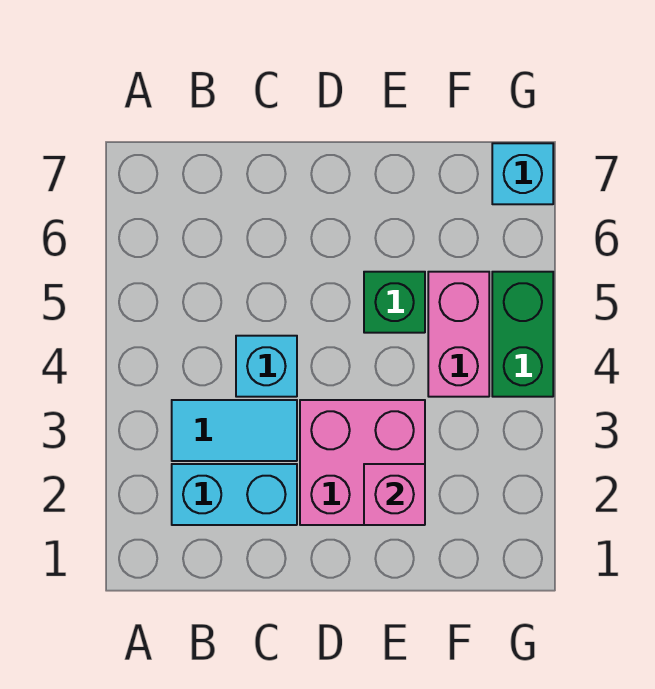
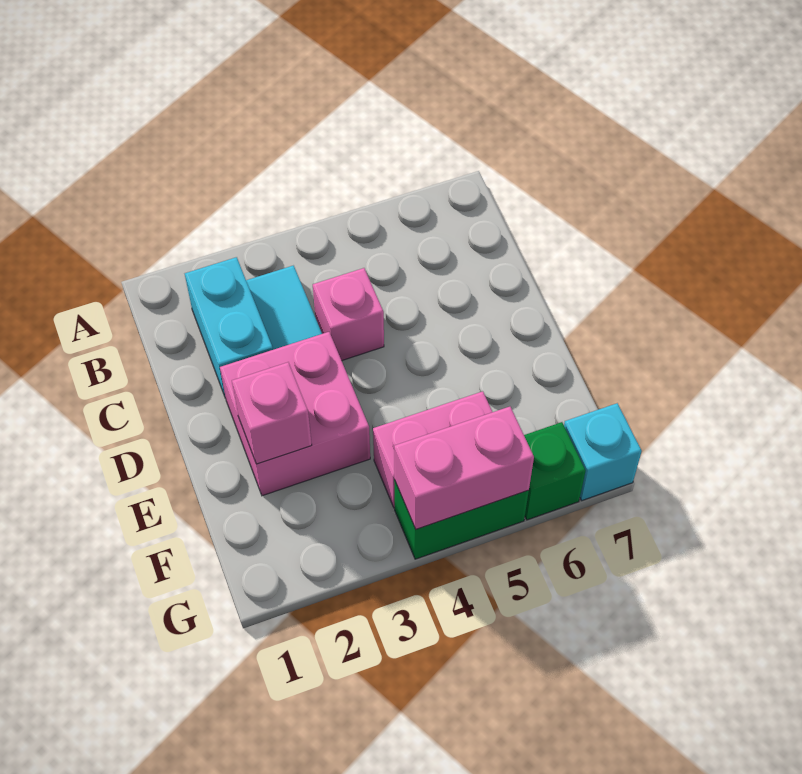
cyan 1x1 brick [236,336,297,397] -> pink 1x1 brick [313,268,384,361]
green 1x1 brick [364,272,425,333] -> green 1x1 brick moved to [524,422,585,520]
none -> pink 1x2 brick [394,407,534,529]

